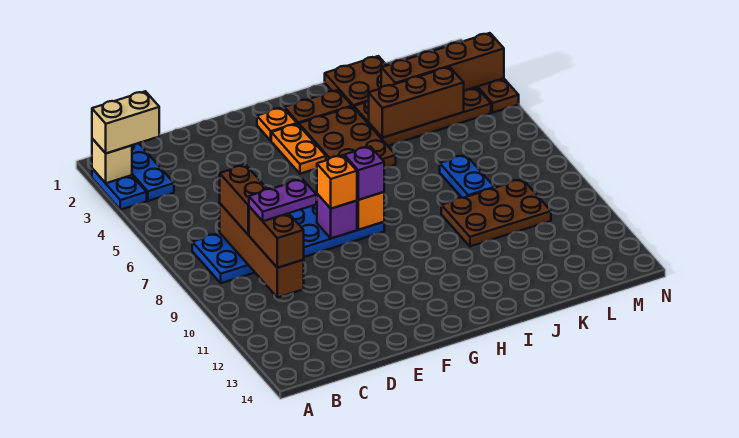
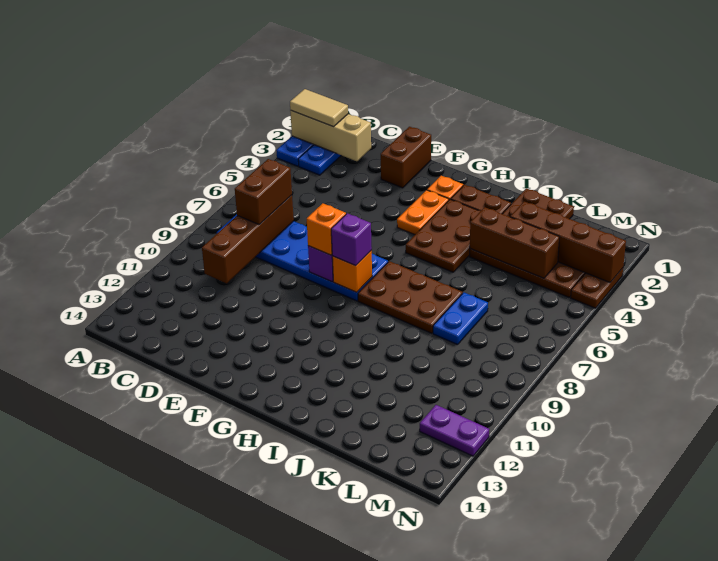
tan 1x1 brick [92,139,132,183] -> tan 1x3 brick [290,110,371,161]
tan 1x2 brick [92,91,159,153] -> tan 1x2 tile [290,89,348,127]
brown 1x2 brick [249,206,304,268] -> brown 1x2 brick moved to [381,127,431,188]
purple 1x2 plate [249,179,316,221] -> purple 1x2 plate moved to [420,405,489,456]
brown 2x3 plate [441,179,551,246] -> brown 2x3 plate moved to [358,261,463,333]

